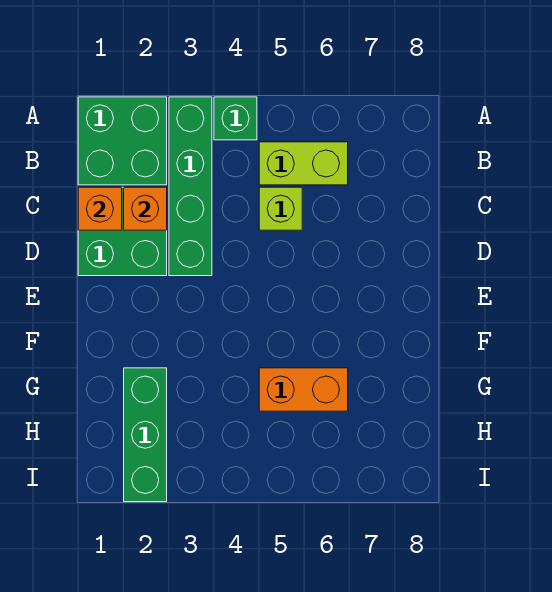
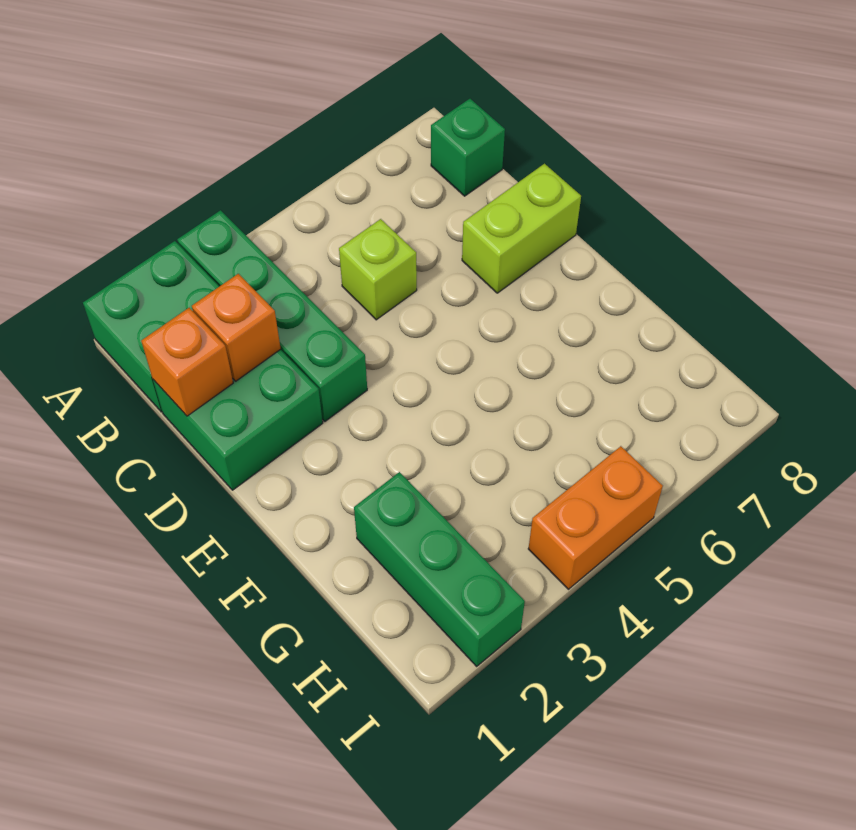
green 1x1 brick [214,97,257,140] -> green 1x1 brick moved to [431,99,505,196]
lime 1x2 brick [259,142,348,185] -> lime 1x2 brick moved to [462,164,581,293]
orange 1x2 brick [259,368,348,411] -> orange 1x2 brick moved to [528,446,663,589]

